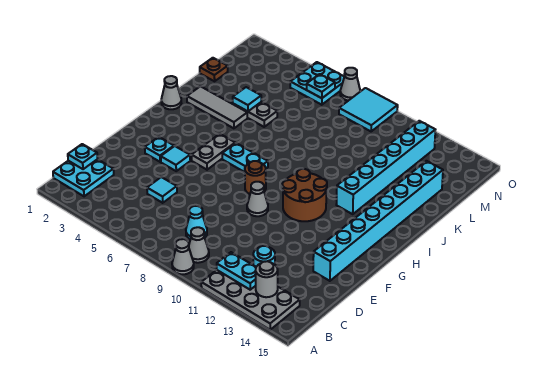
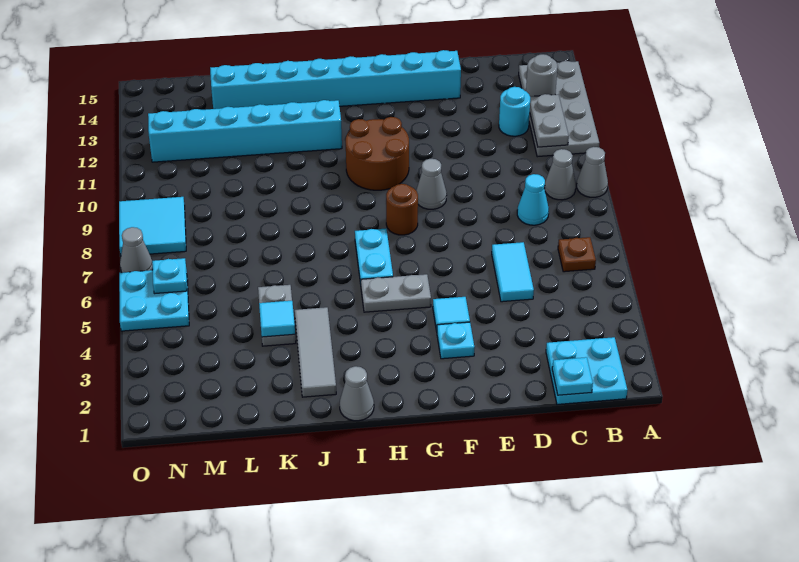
cyan 1x2 plate [217,252,256,290] -> grey 1x2 plate [530,94,569,147]
cyan 1x1 tile [147,177,177,203] -> cyan 1x2 tile [492,242,534,302]
brown 1x1 plate [200,58,228,81] -> brown 1x1 plate moved to [558,237,596,272]

